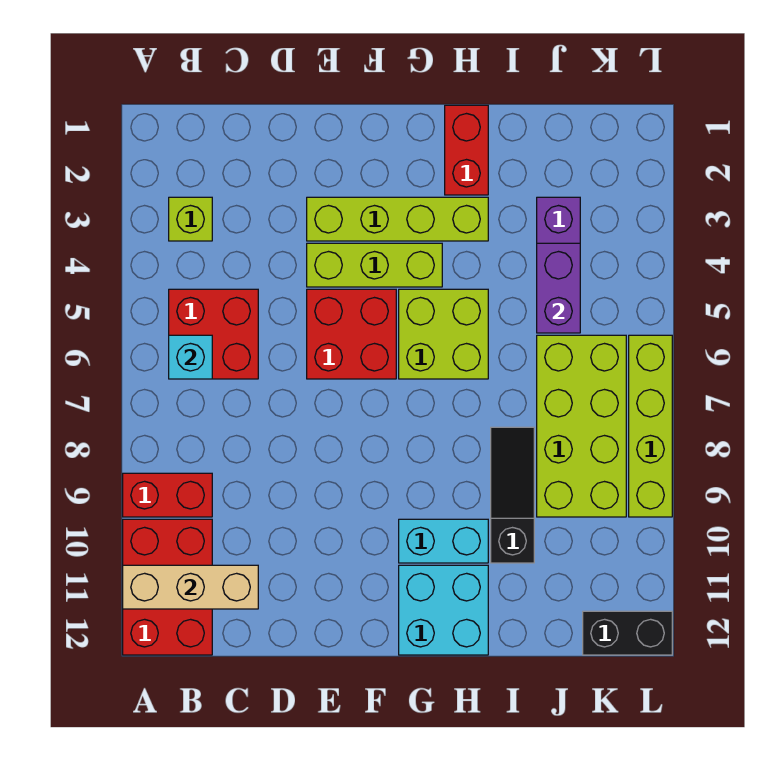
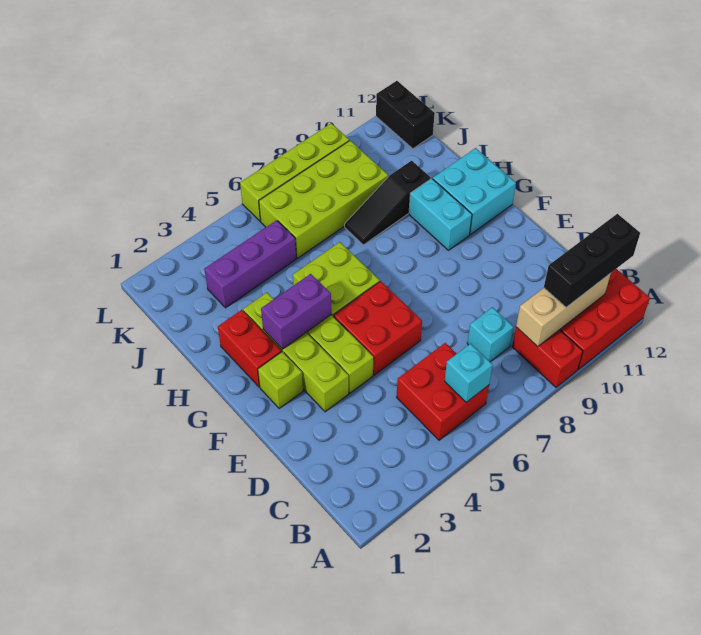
tan 1x3 brick [123,565,258,609] -> tan 1x3 brick turned to [516,273,611,347]
lime 1x1 brick [169,197,212,241] -> lime 1x1 brick moved to [258,352,303,408]
none -> black 1x3 brick [544,214,640,307]
none -> cyan 1x1 brick [467,307,514,362]
red 1x2 brick [445,105,488,195] -> red 1x2 brick turned to [218,310,281,387]
purple 1x2 brick [537,243,580,333] -> purple 1x2 brick moved to [261,274,331,349]

